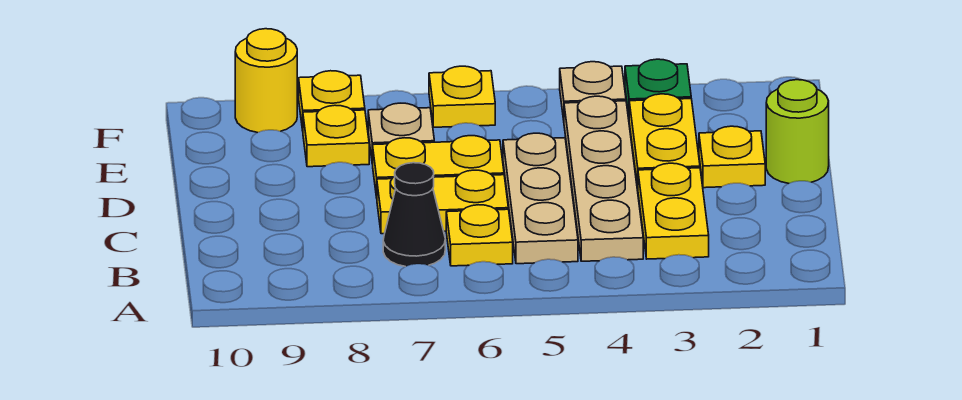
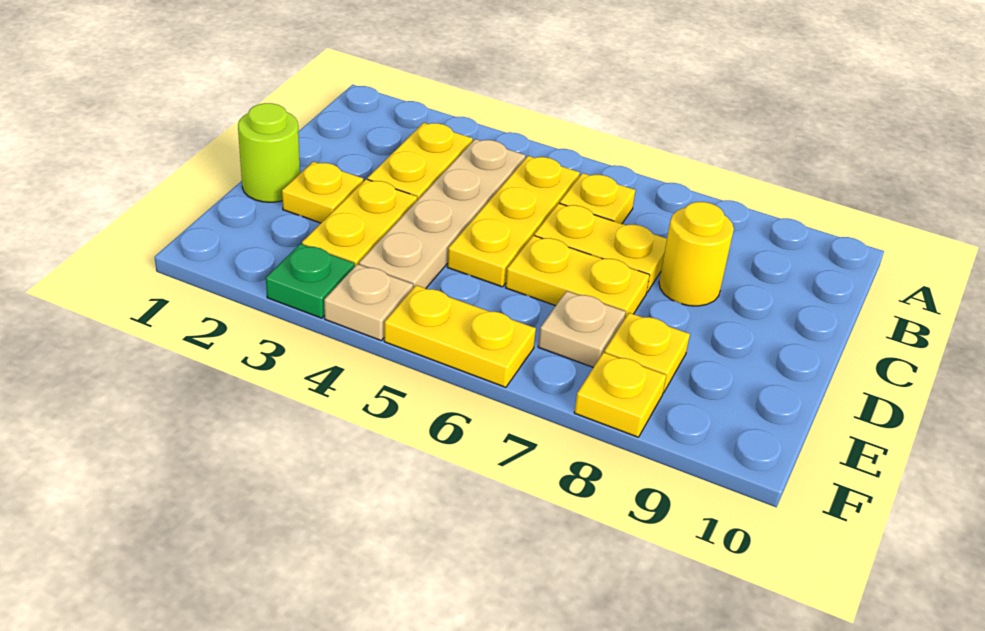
tan 1x3 plate [503,133,578,264] -> yellow 1x3 plate [447,156,580,287]
black 1x1 cone [383,163,445,267] -> none
yellow 1x1 plate [429,66,495,127] -> yellow 1x2 plate [384,285,536,387]
yellow 1x1 round brick [235,29,297,133] -> yellow 1x1 round brick moved to [659,202,734,306]

